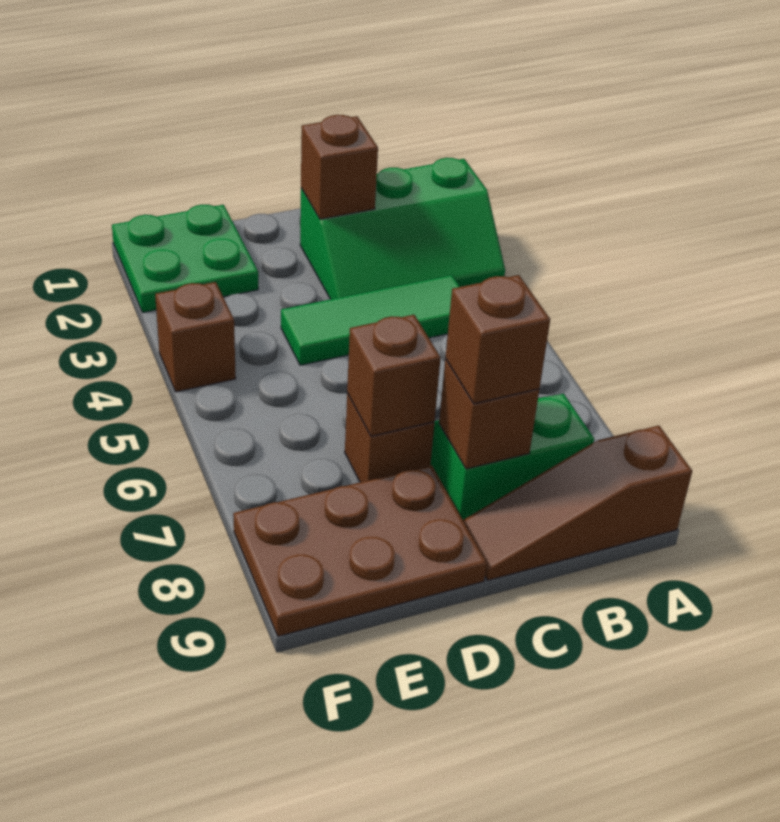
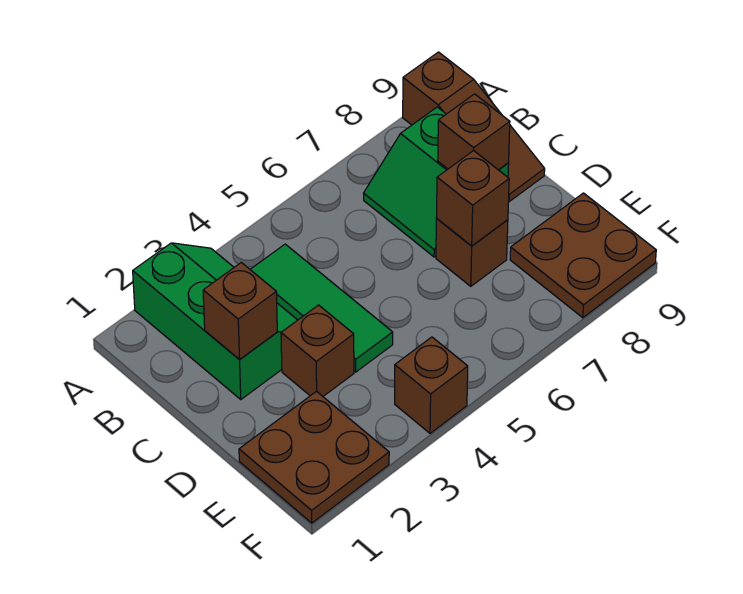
brown 1x1 brick [445,275,550,404] -> brown 1x1 brick moved to [281,305,354,396]
brown 2x3 plate [233,465,487,636] -> brown 2x2 plate [510,193,656,318]
green 2x2 plate [112,205,258,313] -> brown 2x2 plate [239,391,389,523]

